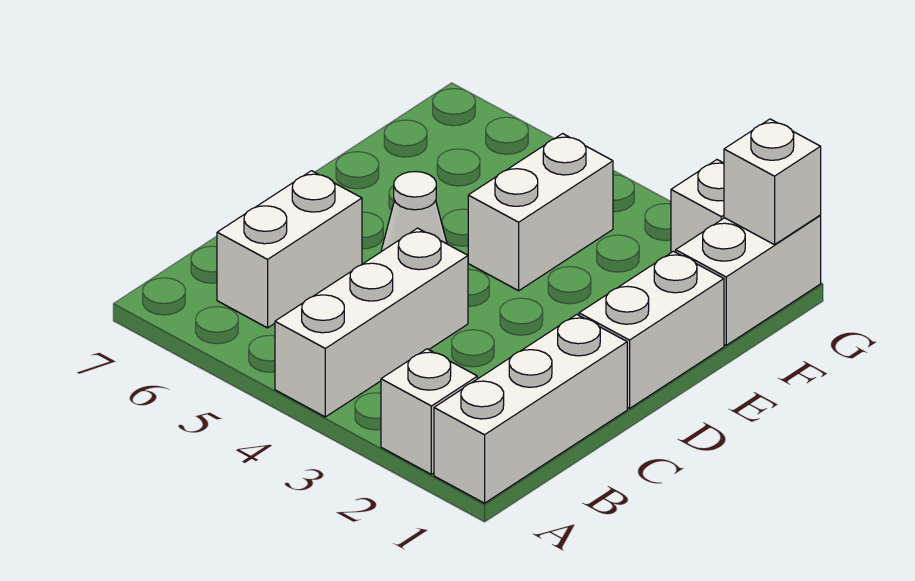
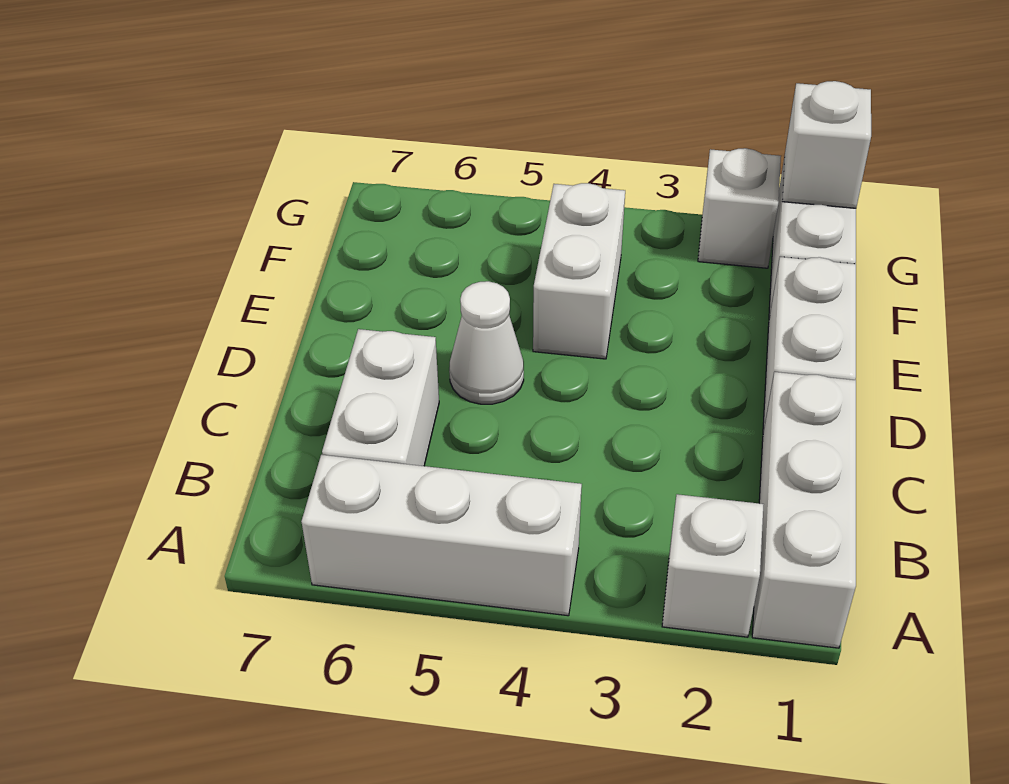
white 1x3 brick [275,228,468,417] -> white 1x3 brick turned to [301,455,582,616]

